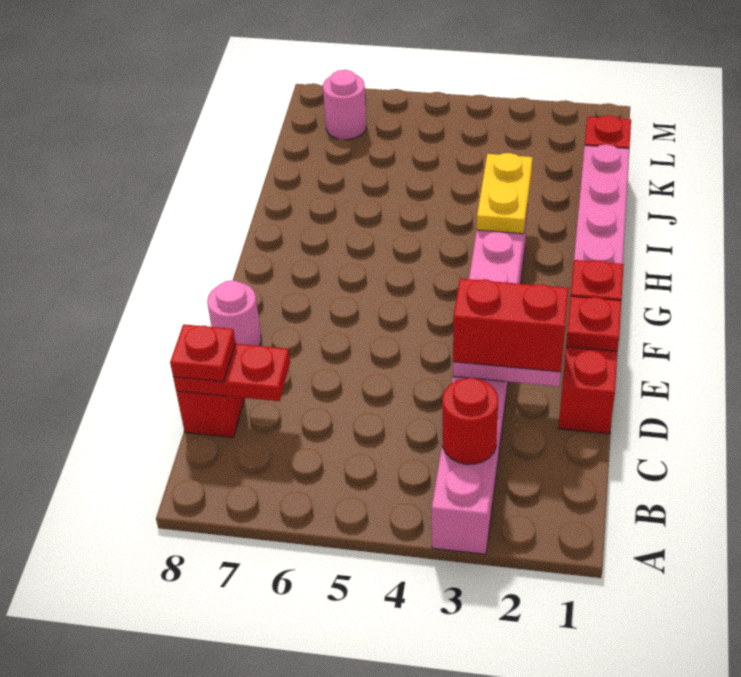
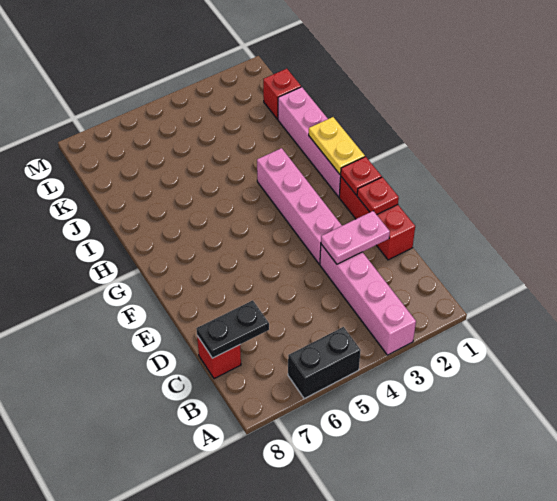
none -> black 1x2 brick [288,327,361,399]
red 1x1 round brick [442,378,498,464] -> none
red 1x2 plate [173,344,290,401] -> black 1x2 plate [196,300,269,358]
red 1x1 plate [170,324,236,382] -> none
red 1x2 brick [453,279,569,372] -> none
pink 1x1 round brick [207,280,261,346] -> none
yellow 1x2 plate [477,153,533,234] -> yellow 1x2 plate moved to [309,117,365,174]
pink 1x1 round brick [323,70,366,140] -> none

